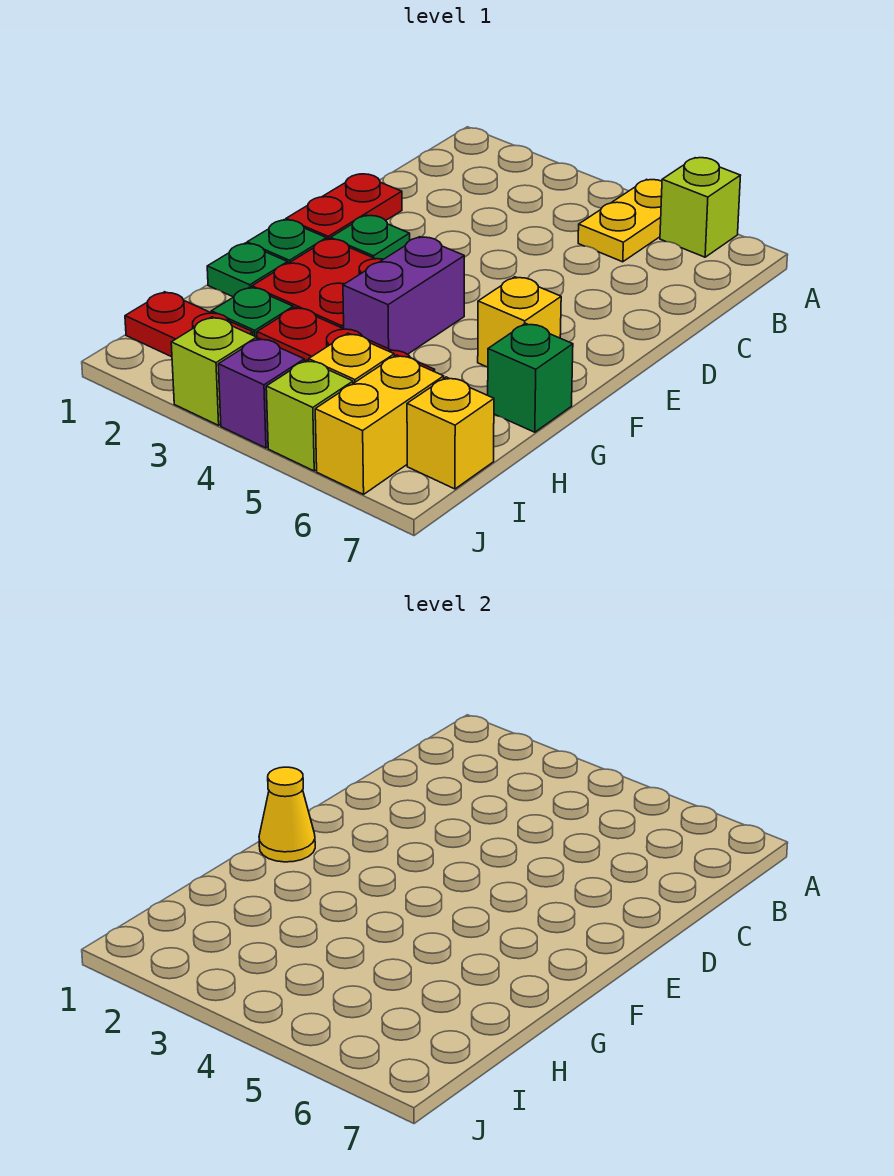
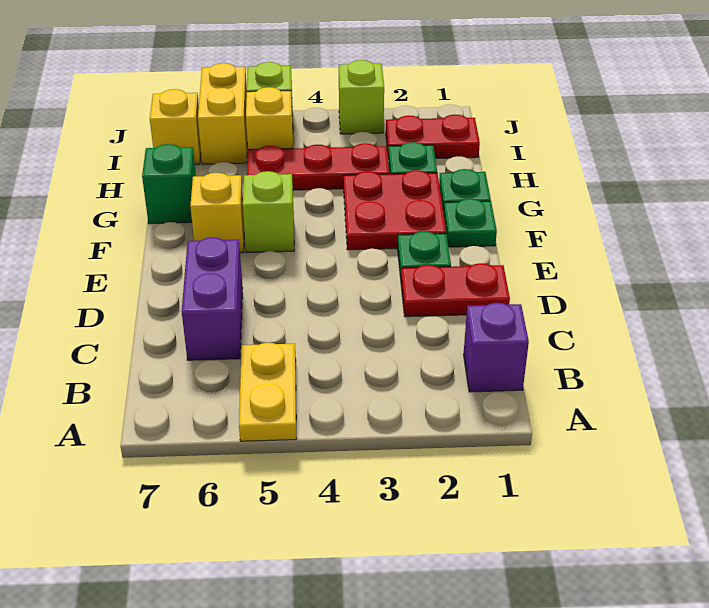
lime 1x1 brick [660,158,740,257] -> lime 1x1 brick moved to [243,171,294,252]
red 1x2 plate [286,174,402,239] -> red 1x2 plate turned to [401,263,510,317]
yellow 1x1 cone [259,767,315,862] -> none
purple 1x2 brick [343,237,464,354] -> purple 1x2 brick moved to [182,237,243,360]
purple 1x1 brick [218,338,304,448] -> purple 1x1 brick moved to [464,303,529,392]

